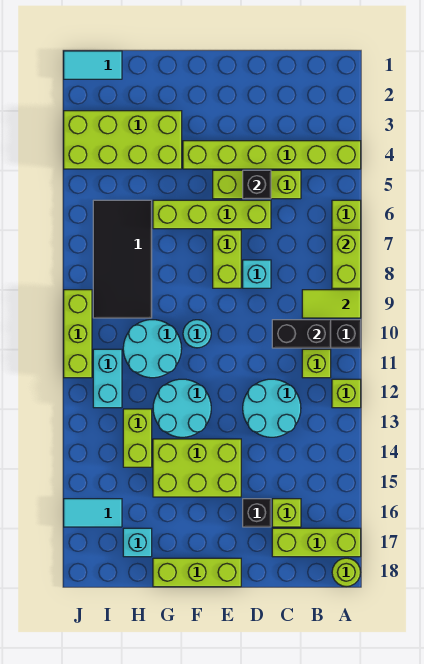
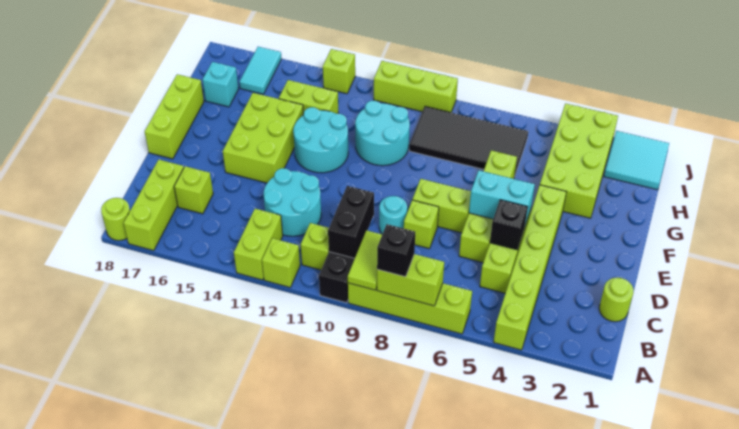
none -> lime 1x2 brick [234,209,283,280]
none -> lime 1x1 round brick [599,277,634,322]
cyan 1x1 brick [243,260,271,288] -> lime 1x1 brick [404,200,439,249]
black 1x1 brick [243,499,271,527] -> black 1x1 brick moved to [377,224,415,277]
cyan 1x1 round brick [183,320,211,348] -> cyan 1x1 round brick moved to [379,196,407,234]
cyan 1x2 tile [64,51,122,79] -> cyan 2x2 tile [604,131,669,190]
cyan 1x2 brick [93,349,122,408] -> cyan 1x2 brick moved to [469,170,535,225]
none -> lime 1x1 brick [323,49,355,94]

